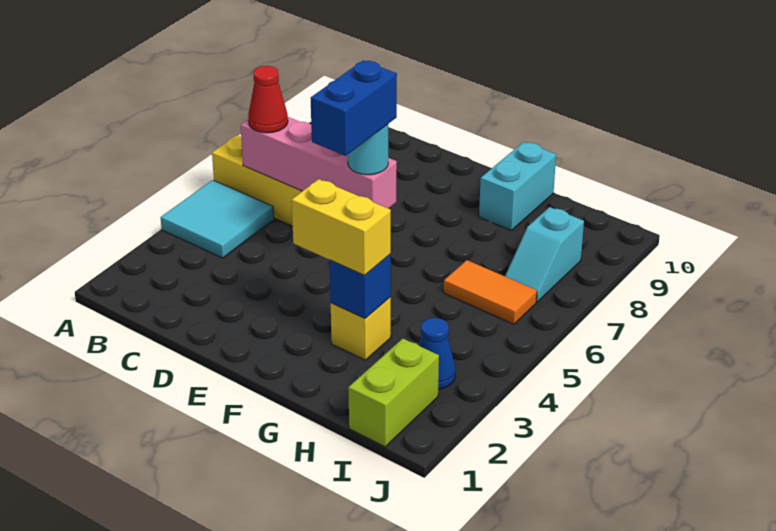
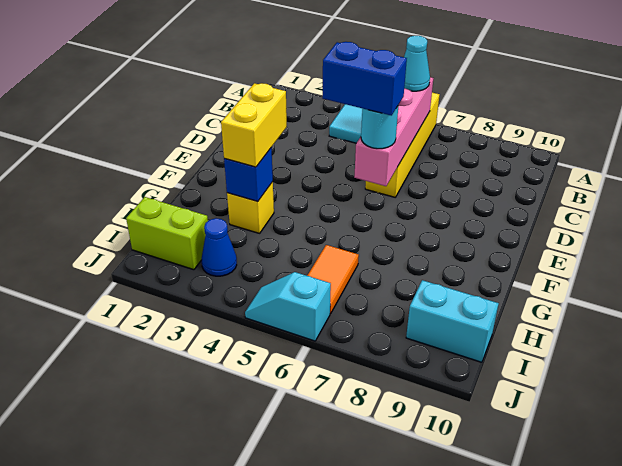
red 1x1 cone [248,66,288,133] -> cyan 1x1 cone [404,36,430,91]
cyan 1x2 brick [479,142,556,230] -> cyan 1x2 brick moved to [406,280,499,362]
cyan 1x2 slope [505,207,584,302] -> cyan 1x2 slope moved to [245,272,331,341]

